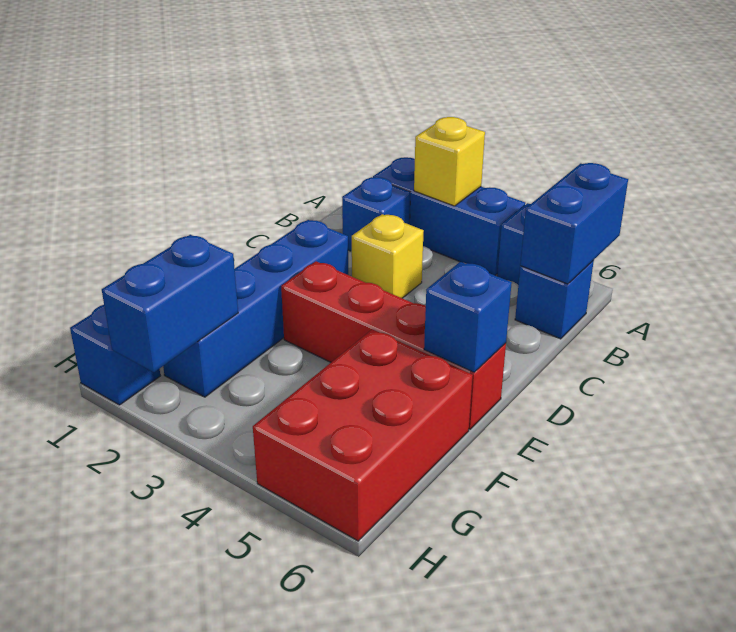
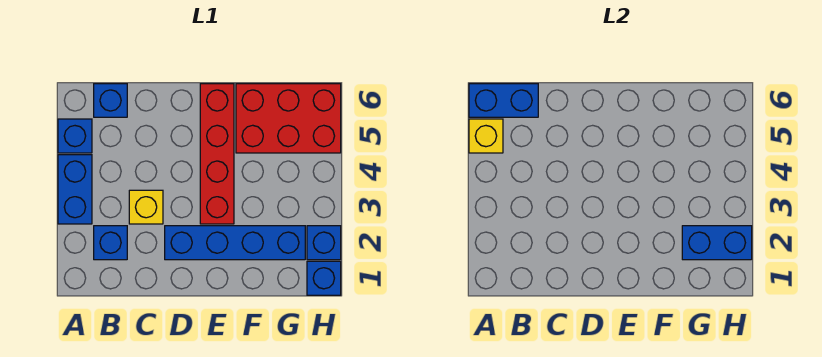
blue 1x3 brick [373,157,525,275] -> blue 1x2 brick [58,155,92,224]
yellow 1x1 brick [414,117,485,206] -> yellow 1x1 brick moved to [469,119,503,153]
blue 1x1 brick [424,262,512,372] -> blue 1x1 brick moved to [307,226,341,260]

